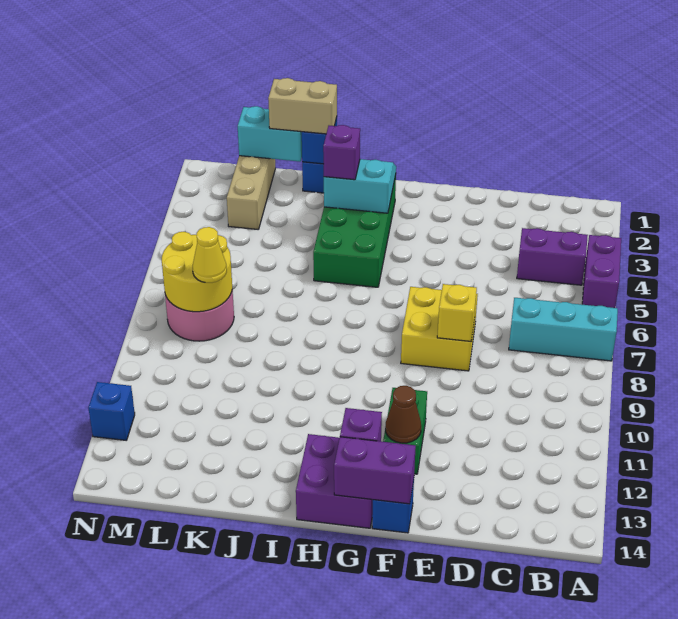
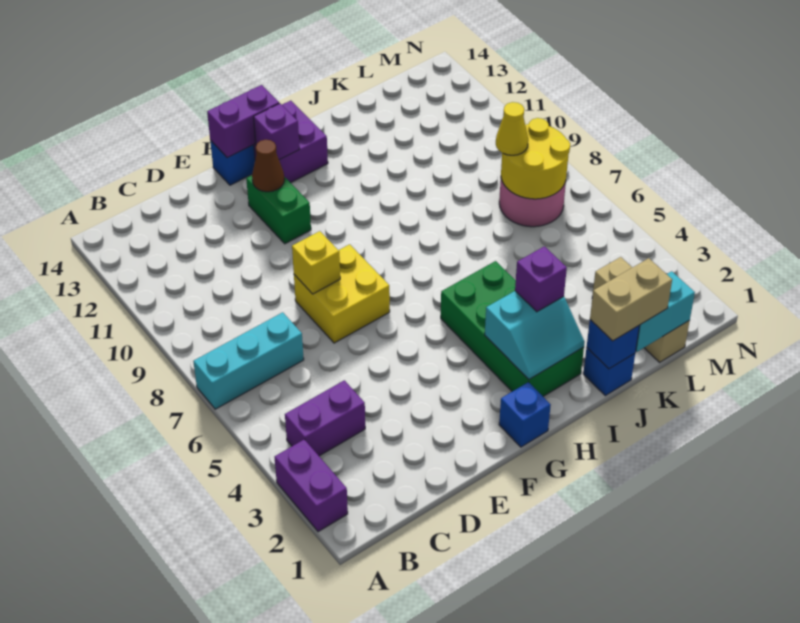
purple 1x2 brick [582,235,621,308] -> purple 1x2 brick moved to [275,439,348,532]
blue 1x1 brick [88,382,135,440] -> blue 1x1 brick moved to [499,382,551,447]

